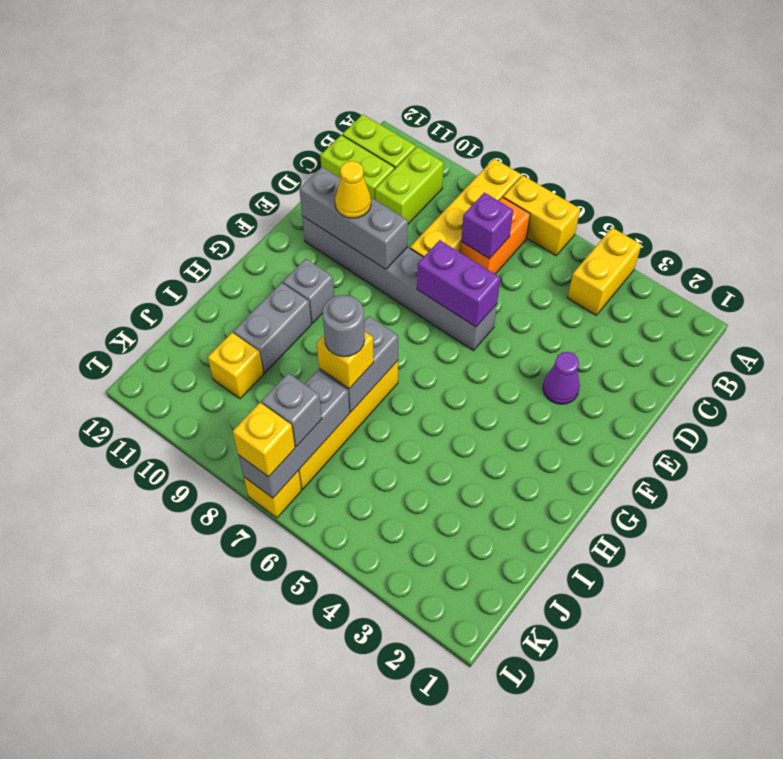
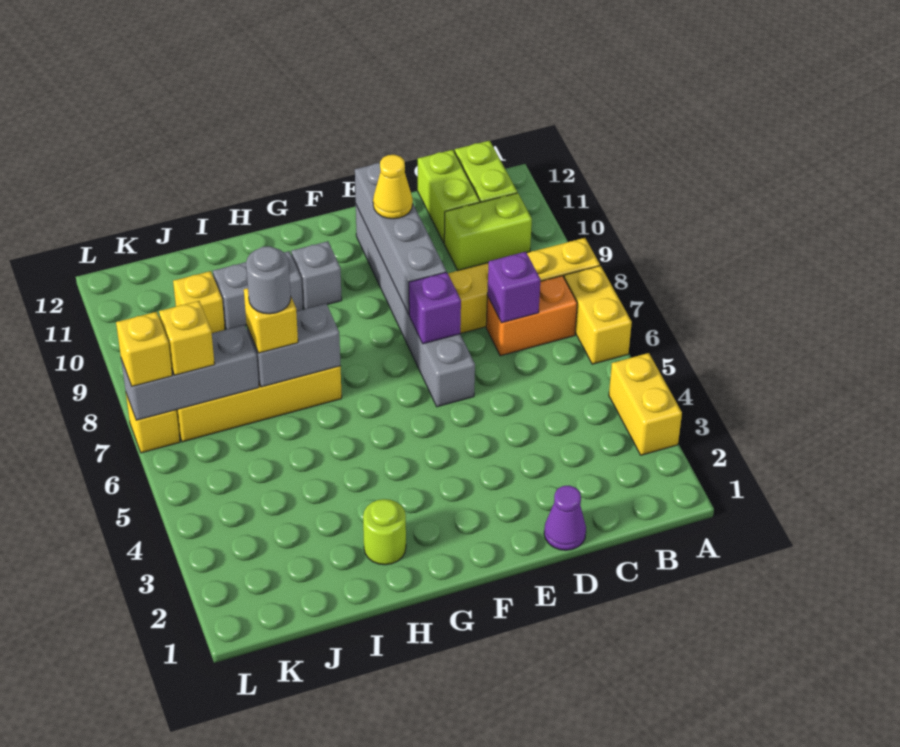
yellow 1x2 brick [568,228,641,315] -> yellow 1x2 brick turned to [609,353,682,455]
purple 1x1 cone [543,352,580,404] -> purple 1x1 cone moved to [544,486,586,550]
purple 1x2 brick [417,240,500,327] -> purple 1x1 brick [409,272,461,344]
grey 1x3 brick [299,167,408,269] -> grey 1x4 brick [355,163,446,314]
none -> lime 1x1 round brick [363,499,406,565]
grey 1x1 brick [261,373,322,447] -> yellow 1x1 brick [159,301,215,375]

